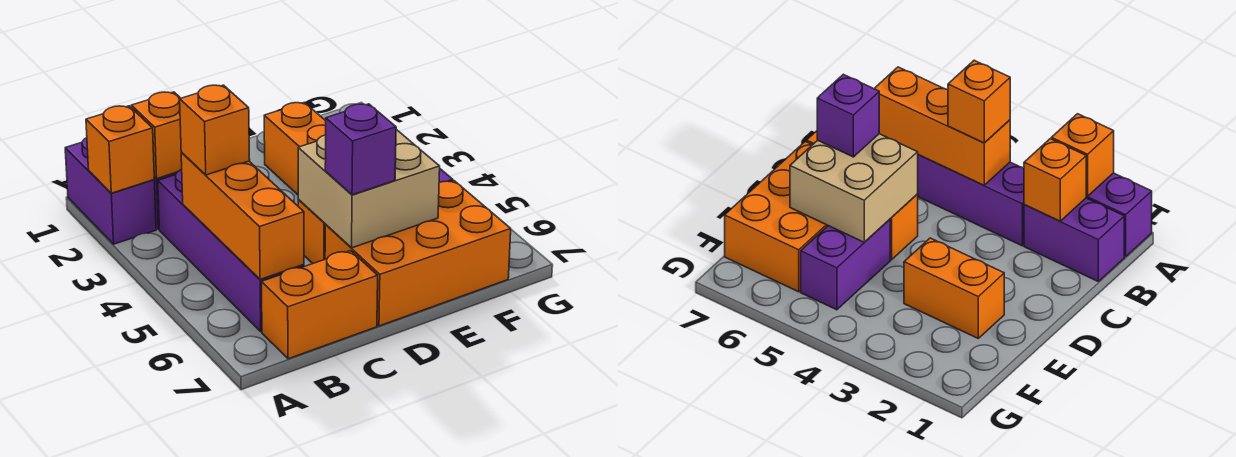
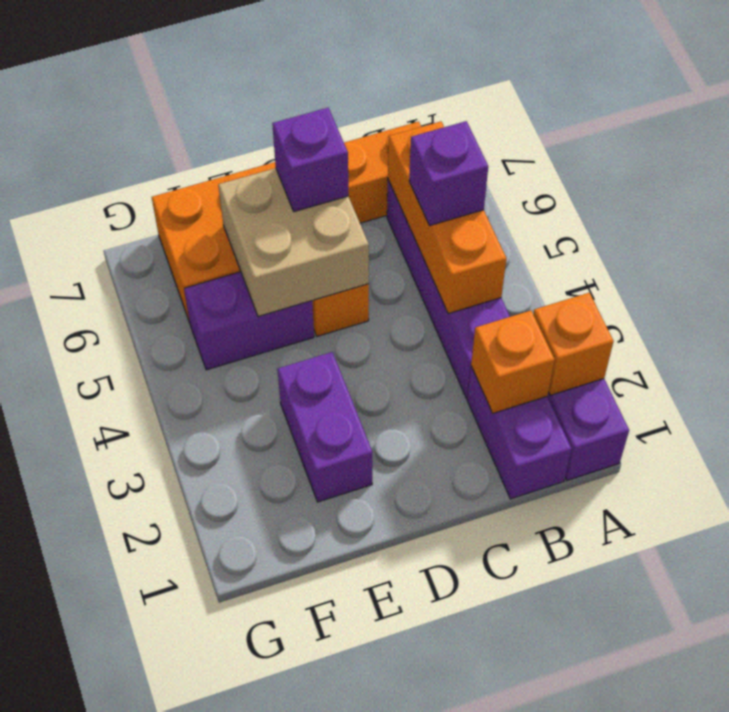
orange 1x1 brick [179,85,250,175] -> none
none -> purple 1x1 brick [409,121,488,226]
orange 1x2 brick [264,102,326,195] -> purple 1x2 brick [278,352,372,502]

